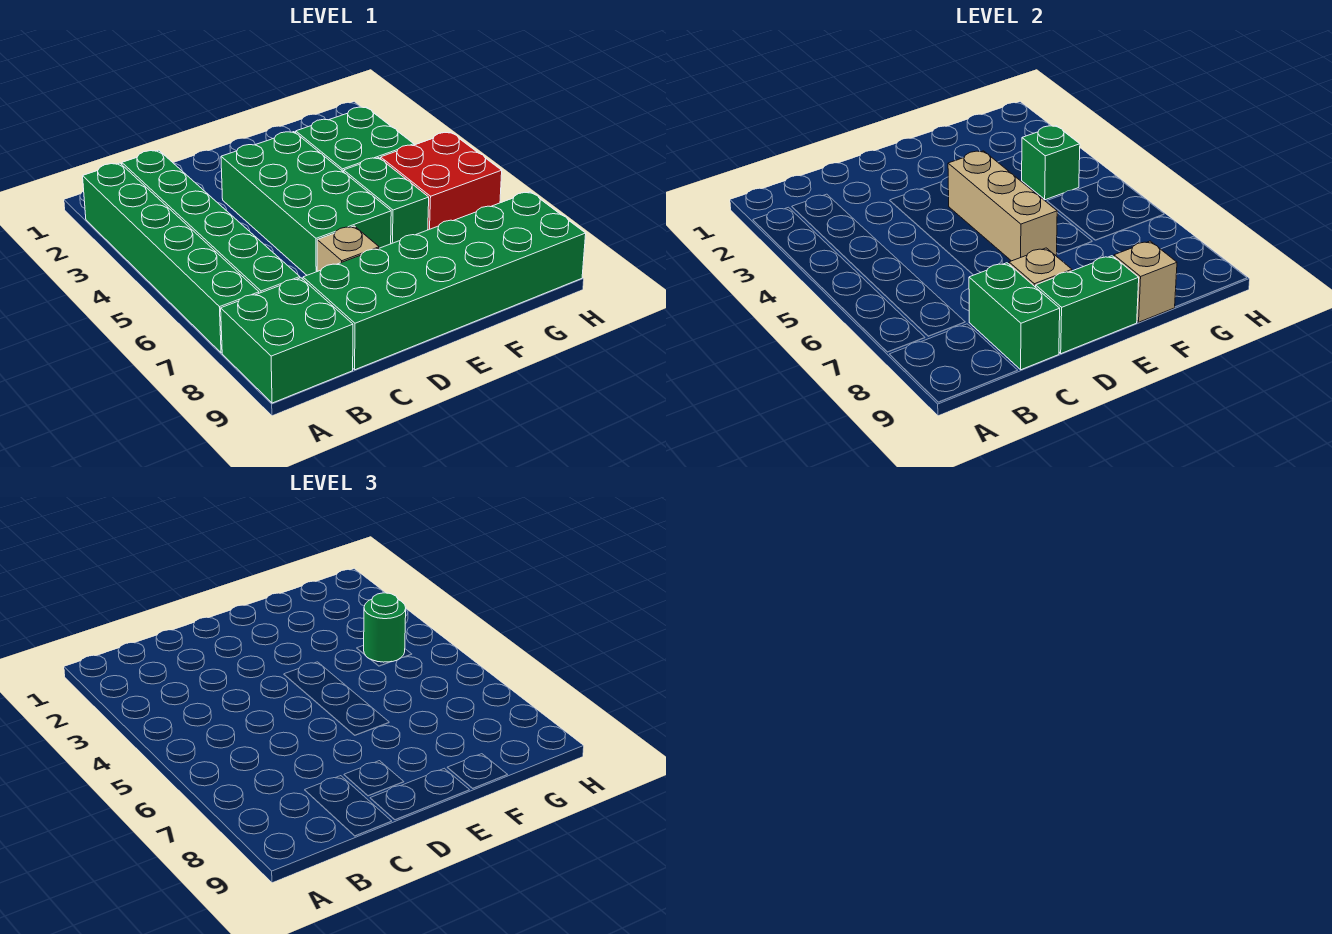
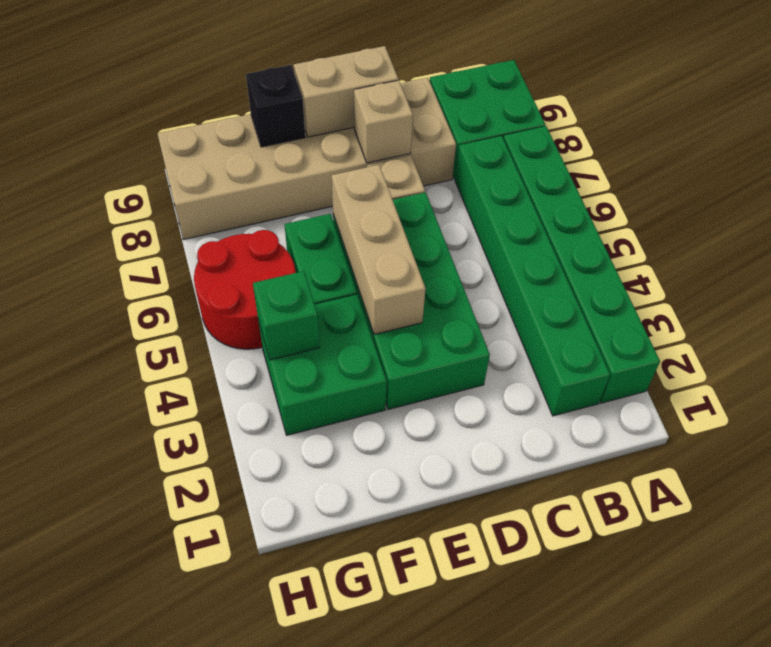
green 2x6 brick [303,192,586,370] -> tan 2x6 brick [158,78,456,240]
green 1x2 brick [969,263,1060,370] -> none
green 1x2 brick [1036,256,1139,354] -> tan 1x2 brick [294,46,398,137]
tan 1x1 brick [1114,241,1177,322] -> black 1x1 brick [246,65,305,147]
green 1x1 round brick [364,593,406,662] -> none
red 2x2 brick [381,132,502,230] -> red 2x2 round brick [194,230,295,349]

